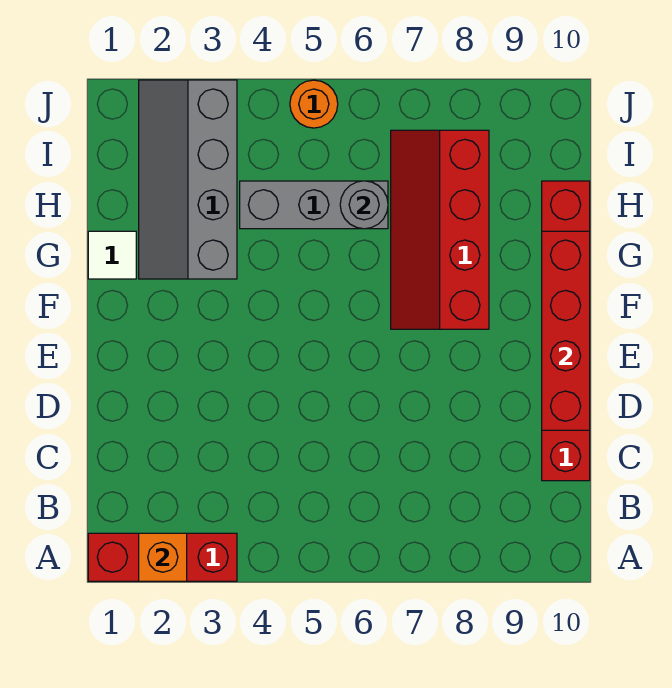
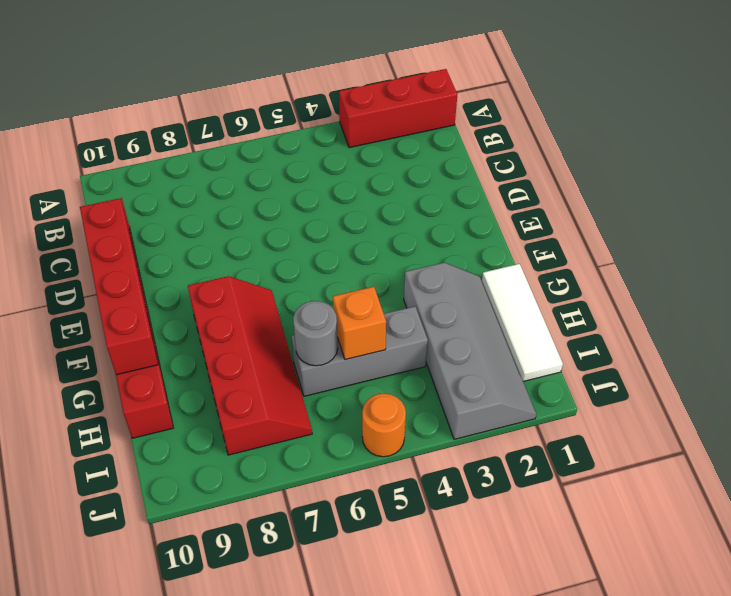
orange 1x1 brick [139,533,187,581] -> orange 1x1 brick moved to [333,287,386,360]
white 1x1 tile [88,231,136,279] -> white 1x3 tile [482,264,563,381]

